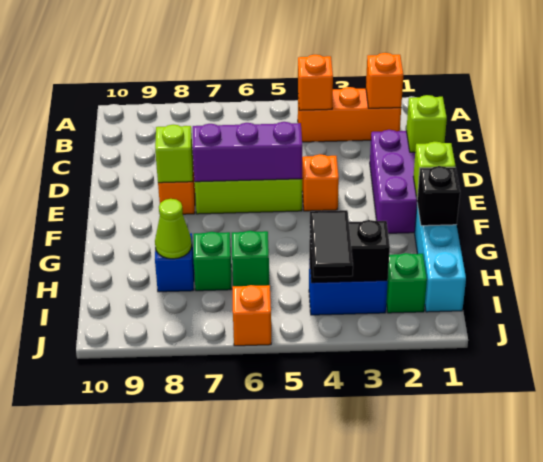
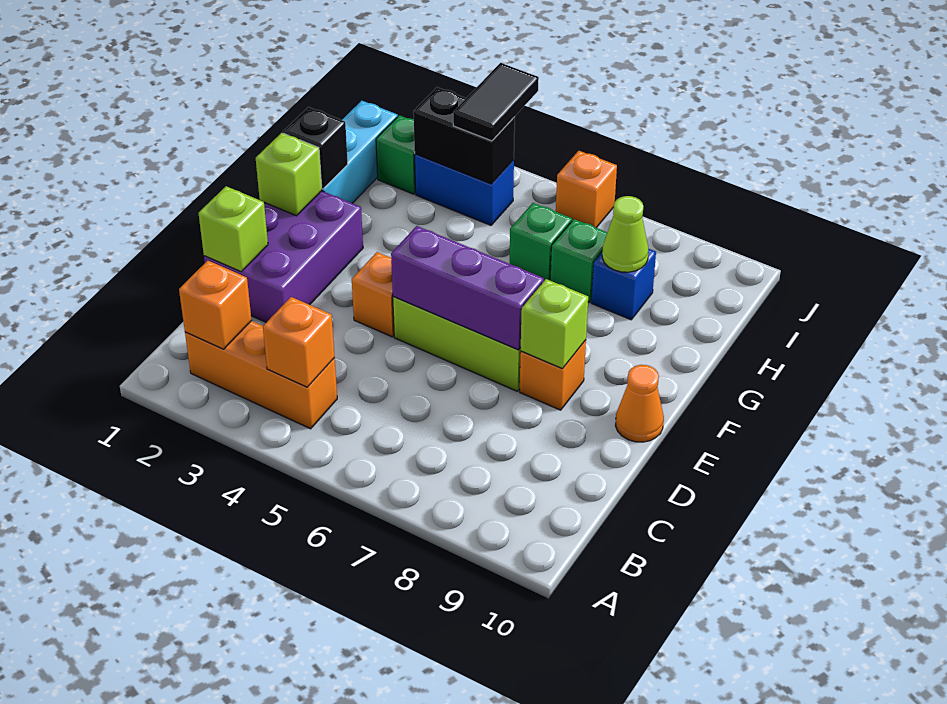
none -> orange 1x1 cone [615,365,664,442]

